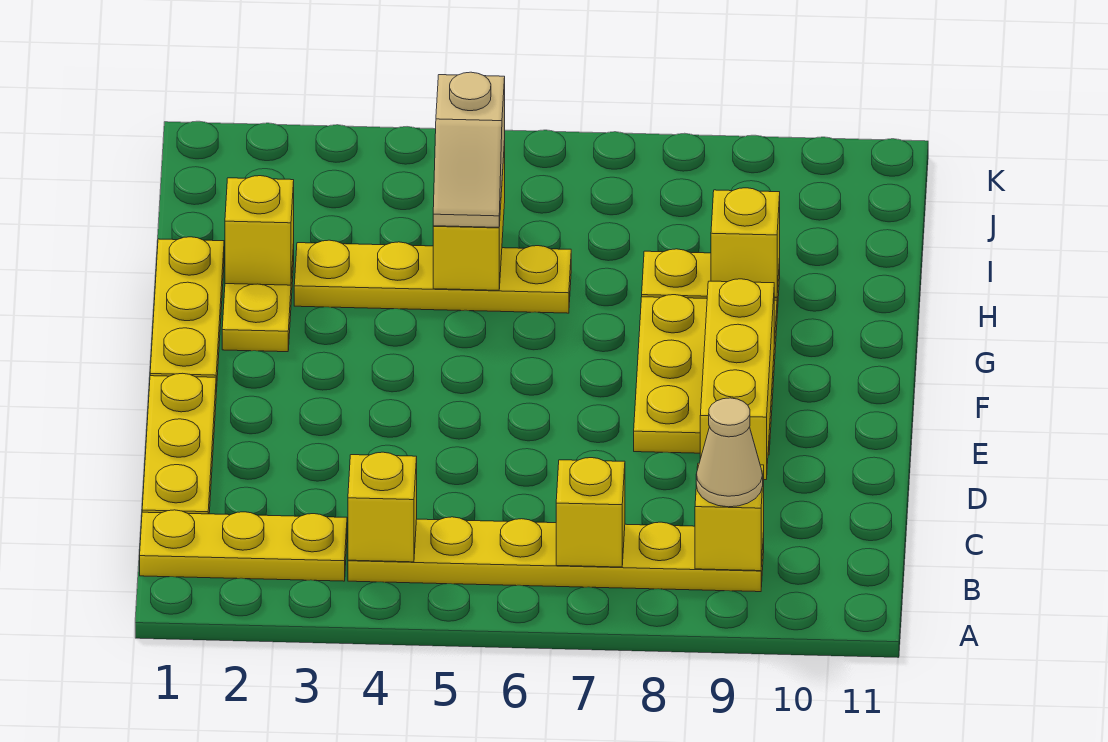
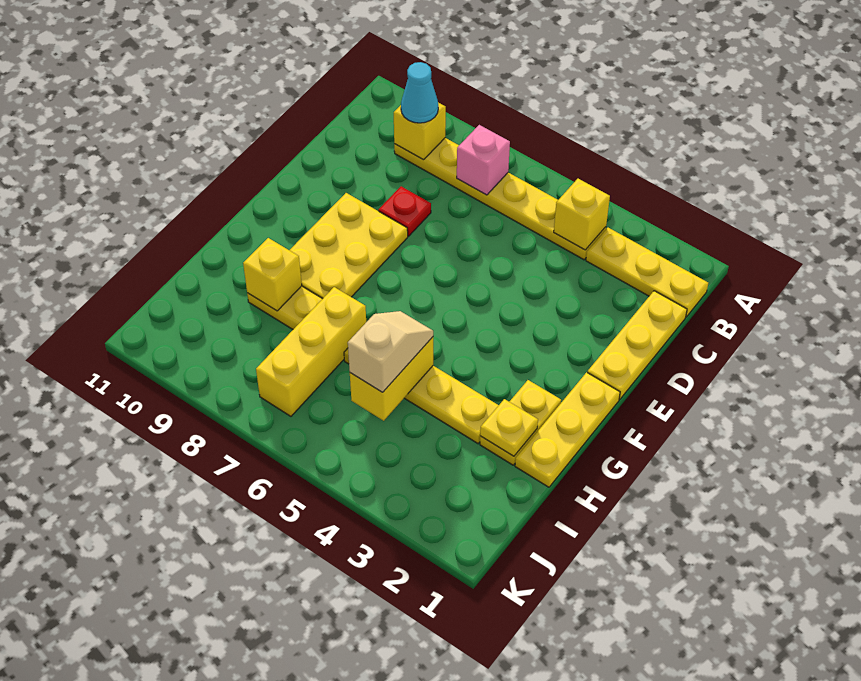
yellow 1x1 brick [556,458,625,567] -> pink 1x1 brick [457,125,510,195]
tan 1x1 cone [696,398,763,507] -> cyan 1x1 cone [401,62,438,123]
none -> red 1x1 plate [378,186,431,236]
yellow 1x3 brick [700,279,774,480] -> yellow 1x3 brick moved to [256,287,366,416]
yellow 1x1 brick [225,176,294,285] -> yellow 1x1 plate [480,399,538,456]

